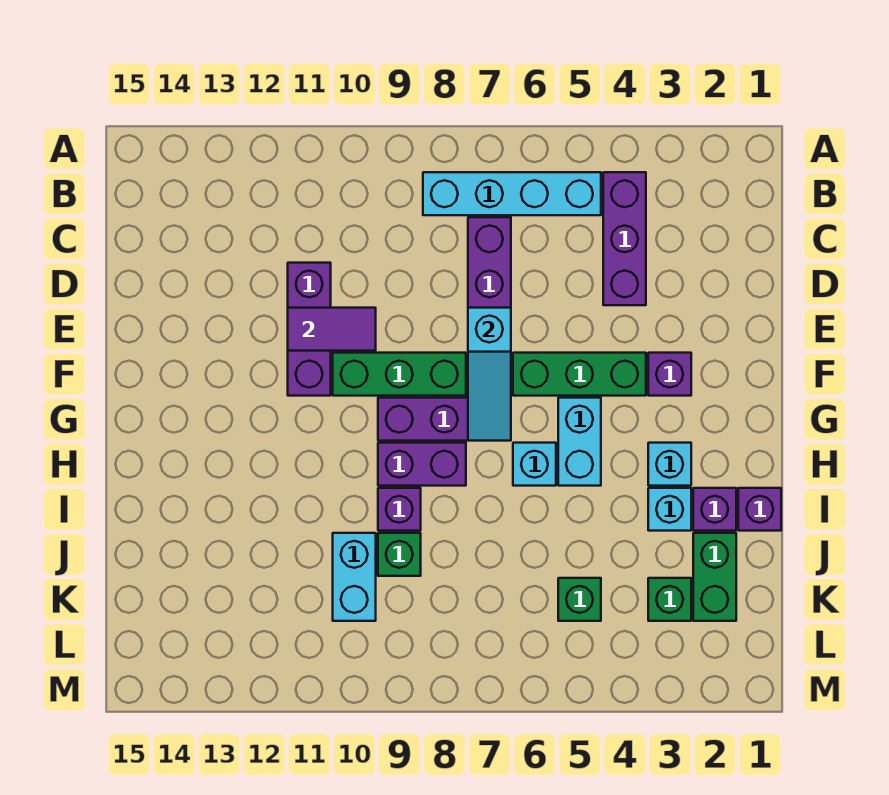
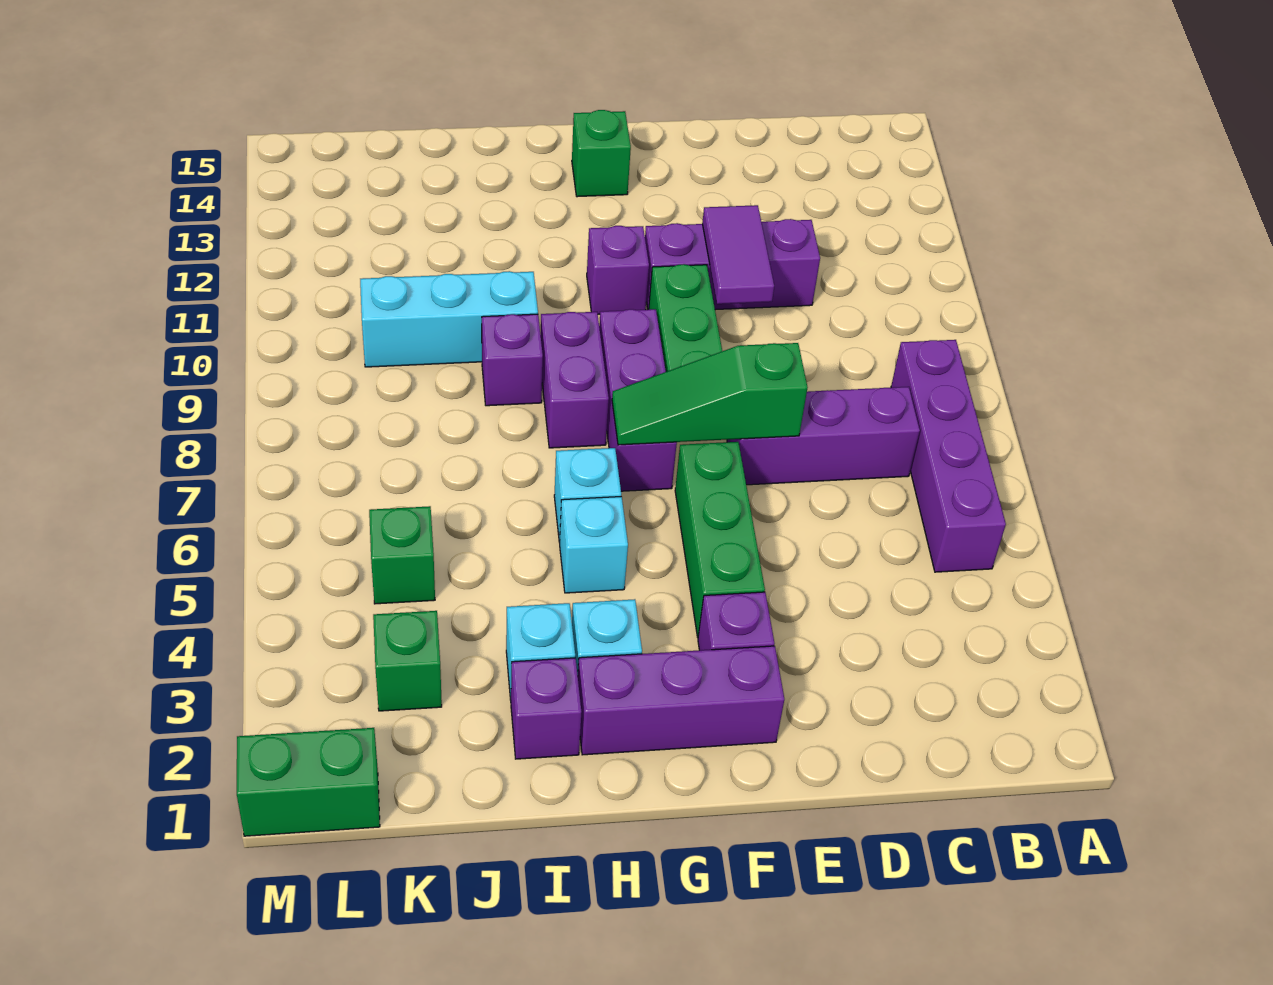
purple 1x3 brick [603,172,646,305] -> purple 1x3 brick moved to [578,646,784,755]
cyan 1x4 brick [423,172,601,215] -> purple 1x4 brick [891,340,1006,572]
cyan 1x3 slope [468,308,511,441] -> green 1x3 slope [612,343,808,445]
cyan 1x2 brick [558,398,601,486] -> cyan 1x1 brick [560,497,628,593]
purple 1x1 brick [738,488,781,531] -> purple 1x1 brick moved to [587,226,649,314]
green 1x2 brick [693,533,736,621] -> green 1x2 brick moved to [237,728,380,836]
green 1x1 brick [378,533,421,576] -> green 1x1 brick moved to [572,110,631,197]
cyan 1x2 brick [333,533,376,621] -> cyan 1x3 brick [360,271,538,367]

